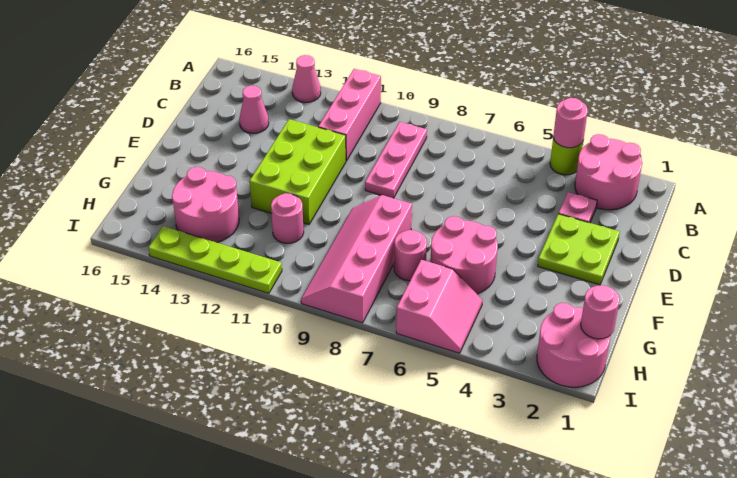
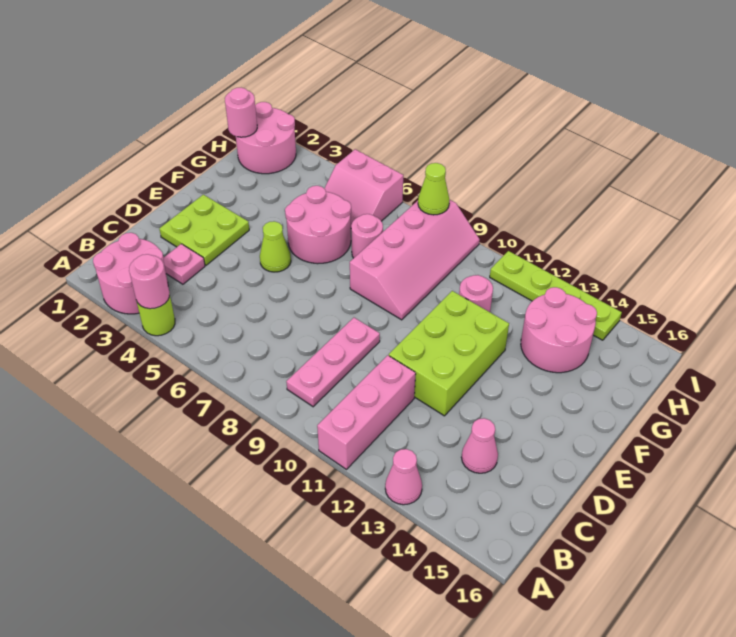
none -> lime 1x1 cone [260,221,291,272]
pink 2x2 slope [396,260,483,353] -> pink 2x2 slope turned to [324,149,403,225]
none -> lime 1x1 cone [418,163,449,215]

